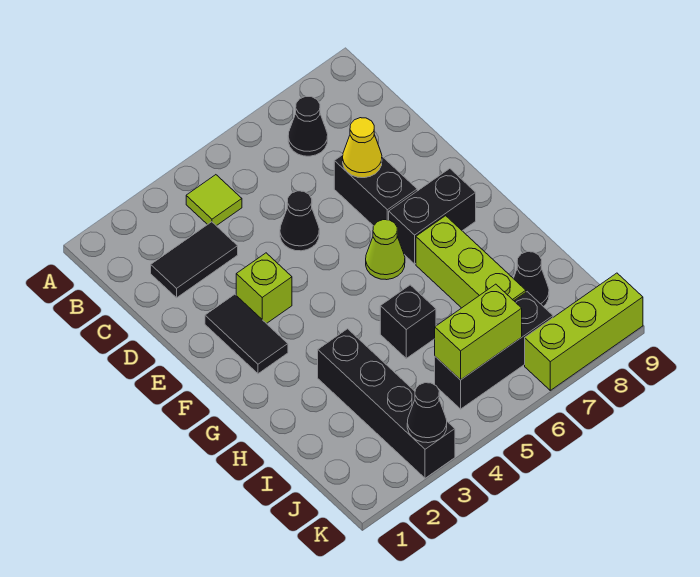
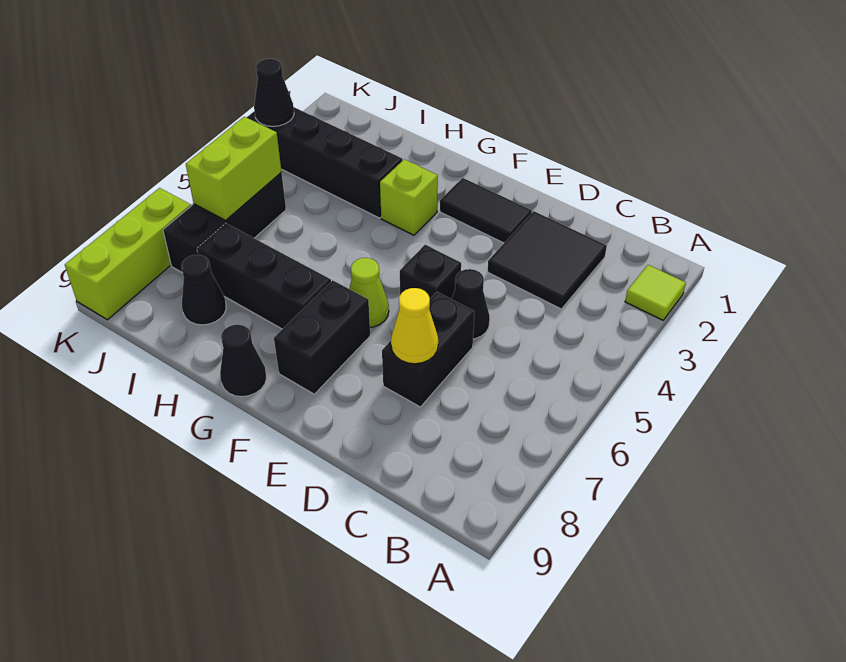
lime 1x1 tile [186,175,242,226] -> lime 1x1 tile moved to [625,265,686,320]
black 1x1 cone [288,96,328,156] -> black 1x1 cone moved to [220,325,267,397]
black 1x2 tile [151,222,238,298] -> black 2x2 tile [488,211,607,309]
black 1x2 brick [334,155,417,226] -> black 1x2 brick turned to [382,292,474,407]
lime 1x1 brick [236,253,292,324] -> lime 1x1 brick moved to [380,159,438,235]
lime 1x3 brick [416,216,526,308] -> black 1x3 brick [197,223,331,329]
black 1x1 brick [380,285,436,358] -> black 1x1 brick moved to [400,245,461,299]

